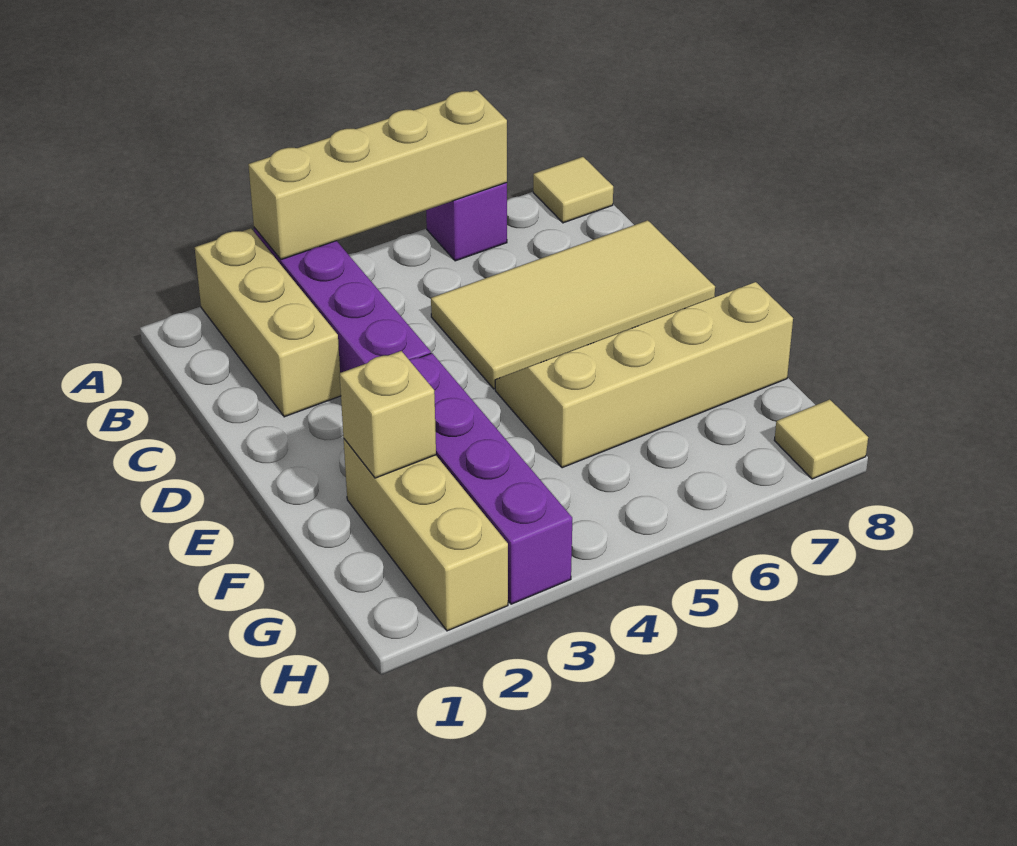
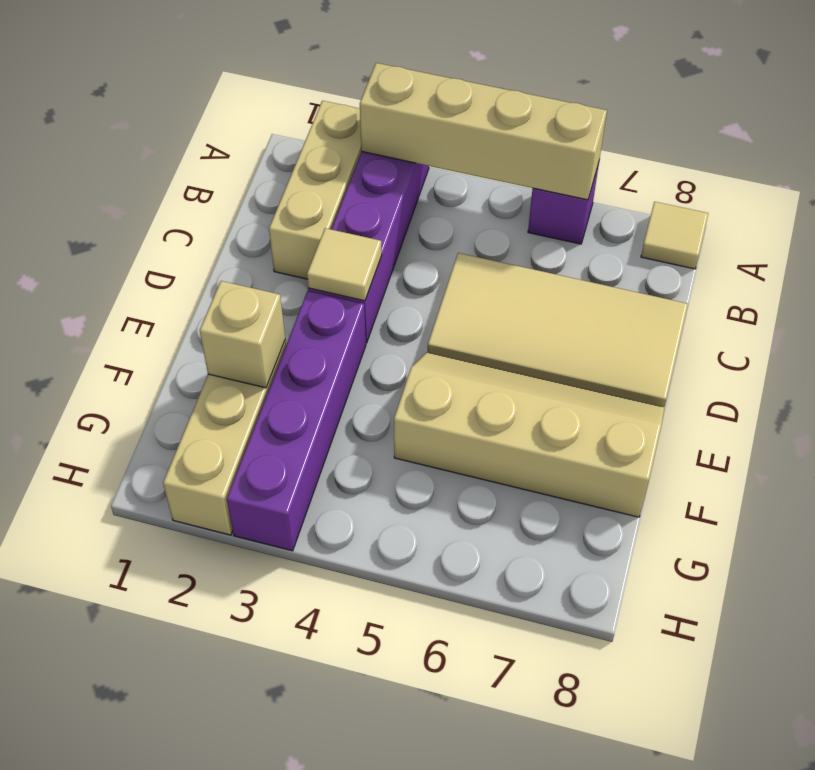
tan 1x1 tile [774,399,868,479] -> tan 1x1 tile moved to [307,228,382,301]

